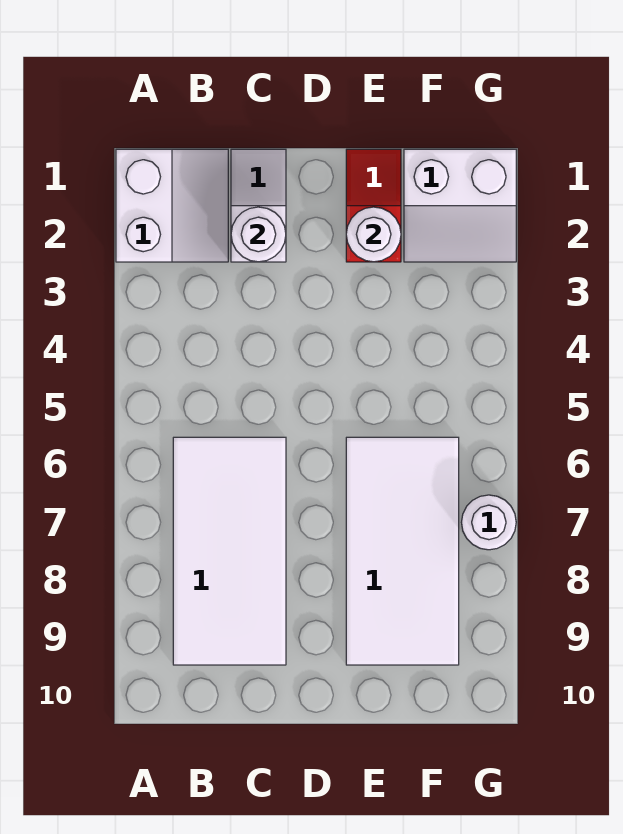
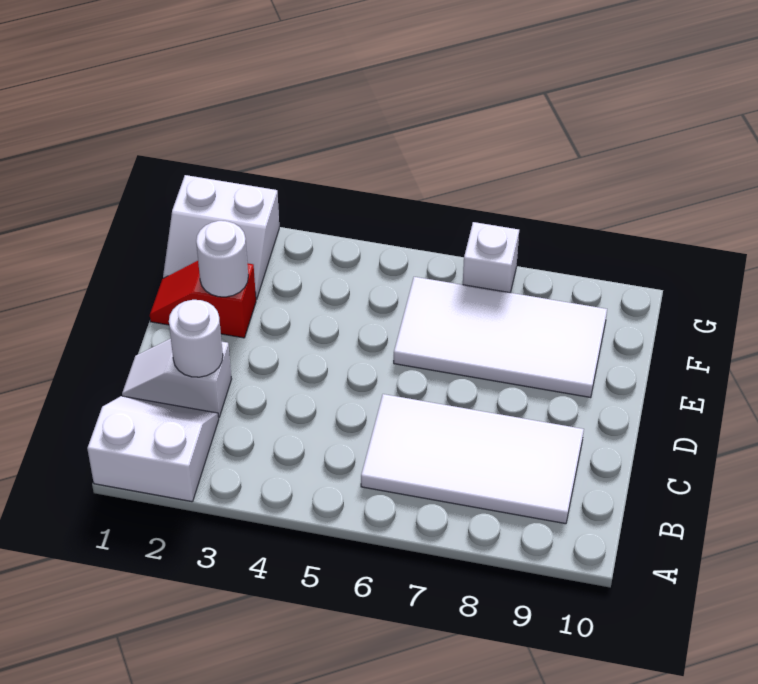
white 2x2 slope [404,149,516,262] -> white 2x2 slope turned to [163,175,279,300]
white 1x1 round brick [461,495,516,550] -> white 1x1 brick [463,222,519,293]

